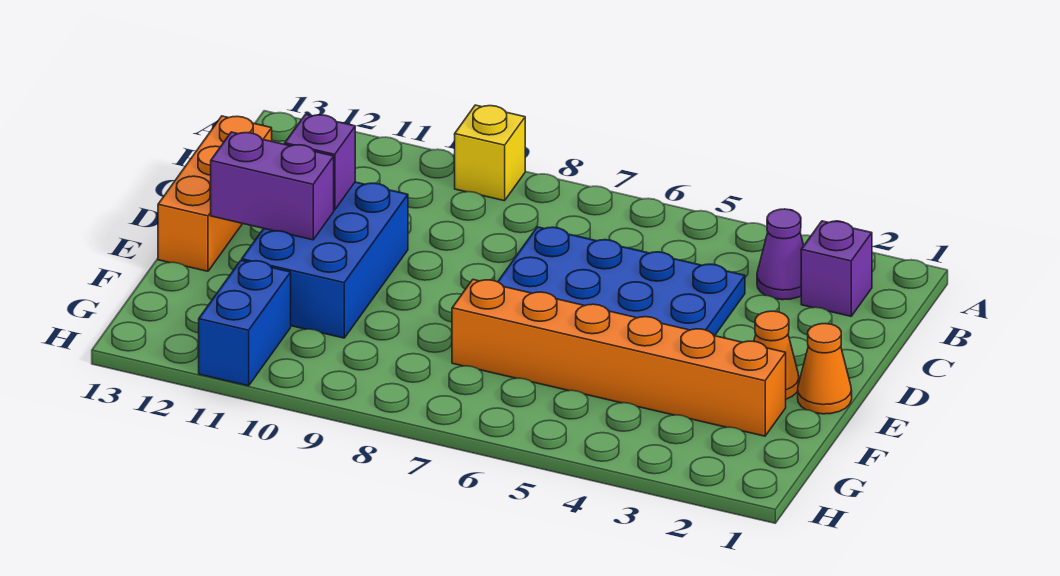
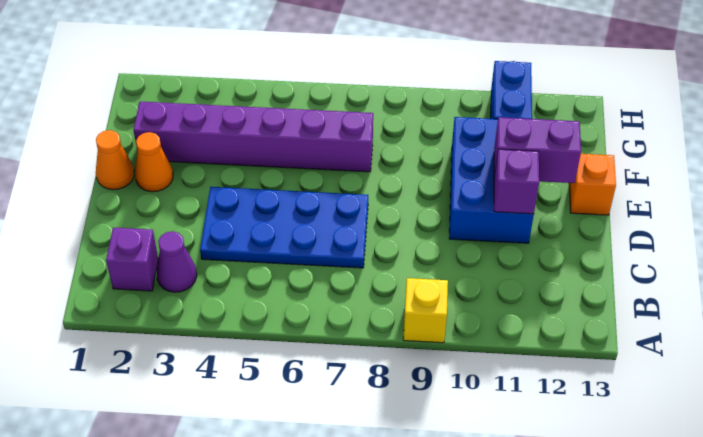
orange 1x3 brick [158,116,272,271] -> orange 1x1 brick [569,154,616,215]
orange 1x6 brick [452,280,786,436] -> purple 1x6 brick [133,102,373,172]

